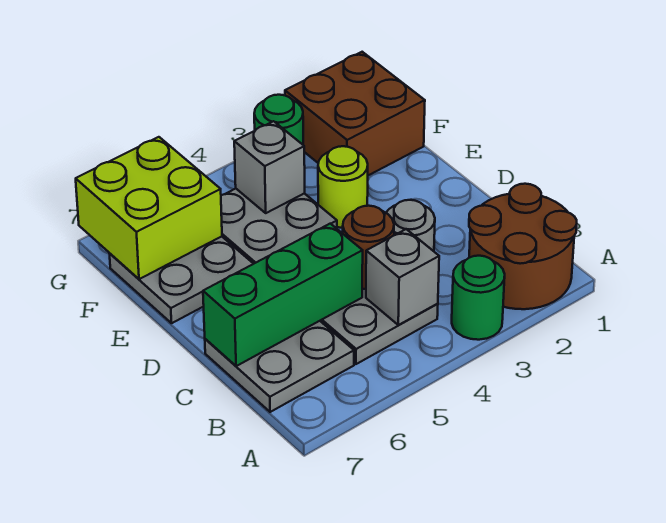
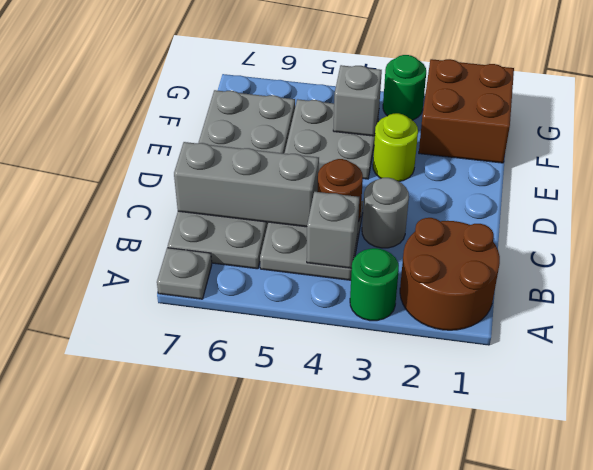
none -> grey 1x1 plate [157,248,212,299]
green 1x3 brick [203,224,363,366] -> grey 1x3 brick [174,142,319,227]
lime 2x2 brick [76,137,222,279] -> none

